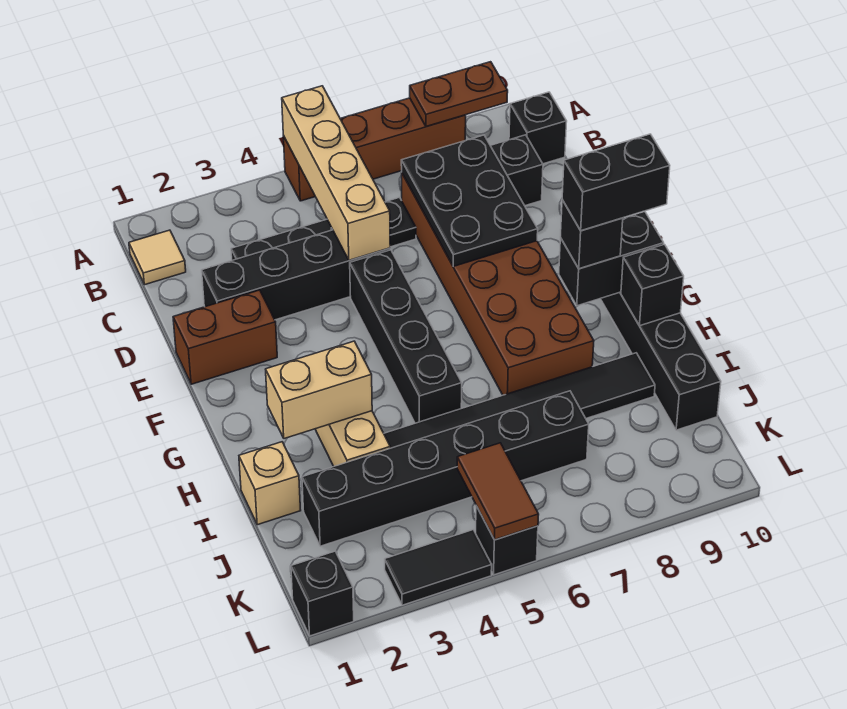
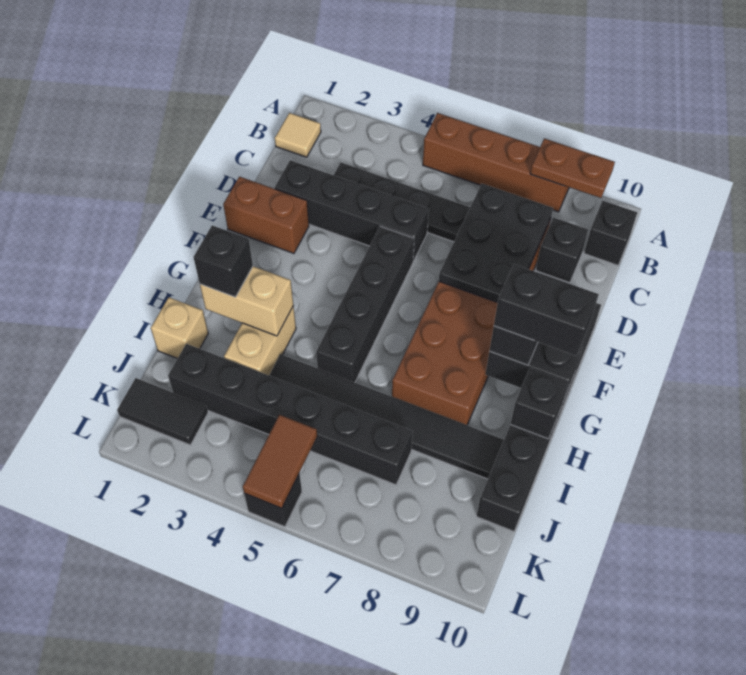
tan 1x4 brick [282,86,390,260] -> none
black 1x1 brick [291,551,354,636] -> black 1x1 brick moved to [194,225,253,297]
black 1x2 tile [385,530,492,605] -> black 1x2 tile moved to [117,378,208,445]

